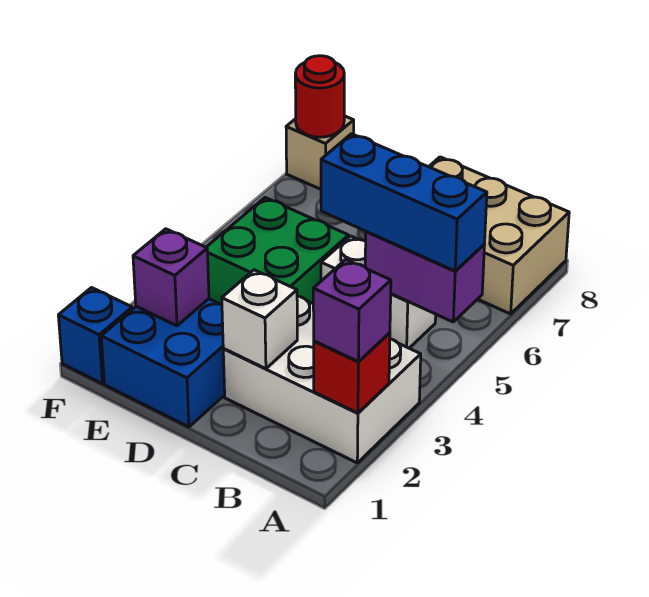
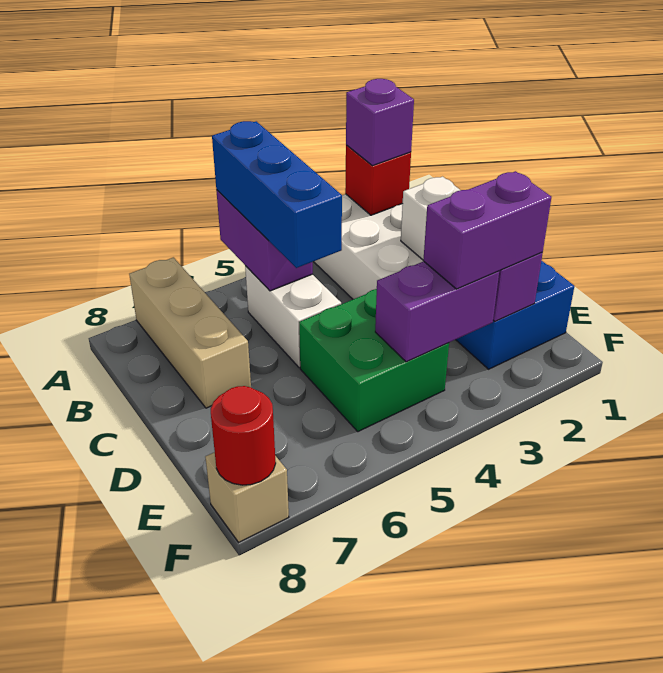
tan 2x3 brick [429,157,569,314] -> tan 1x3 brick [129,257,251,408]
none -> purple 1x2 brick [423,171,551,289]
none -> purple 1x2 brick [375,261,499,362]
blue 1x1 brick [58,288,132,384] -> none

